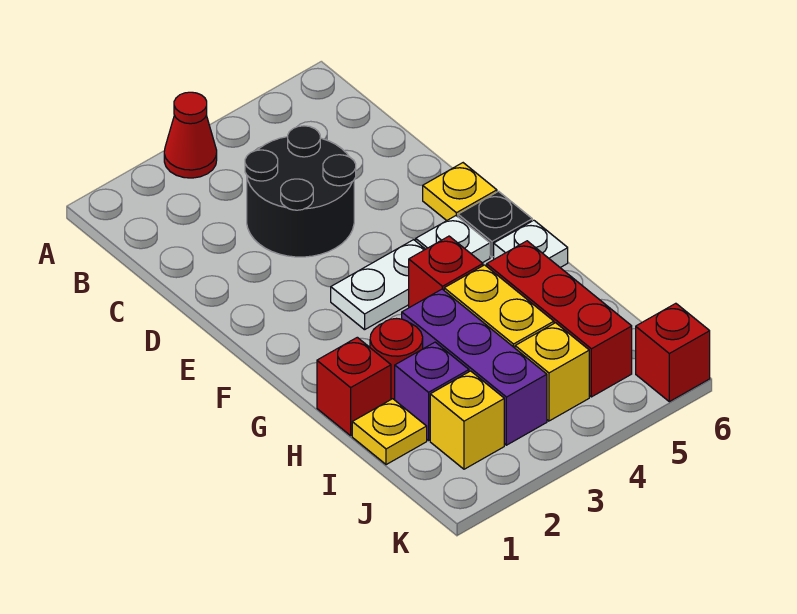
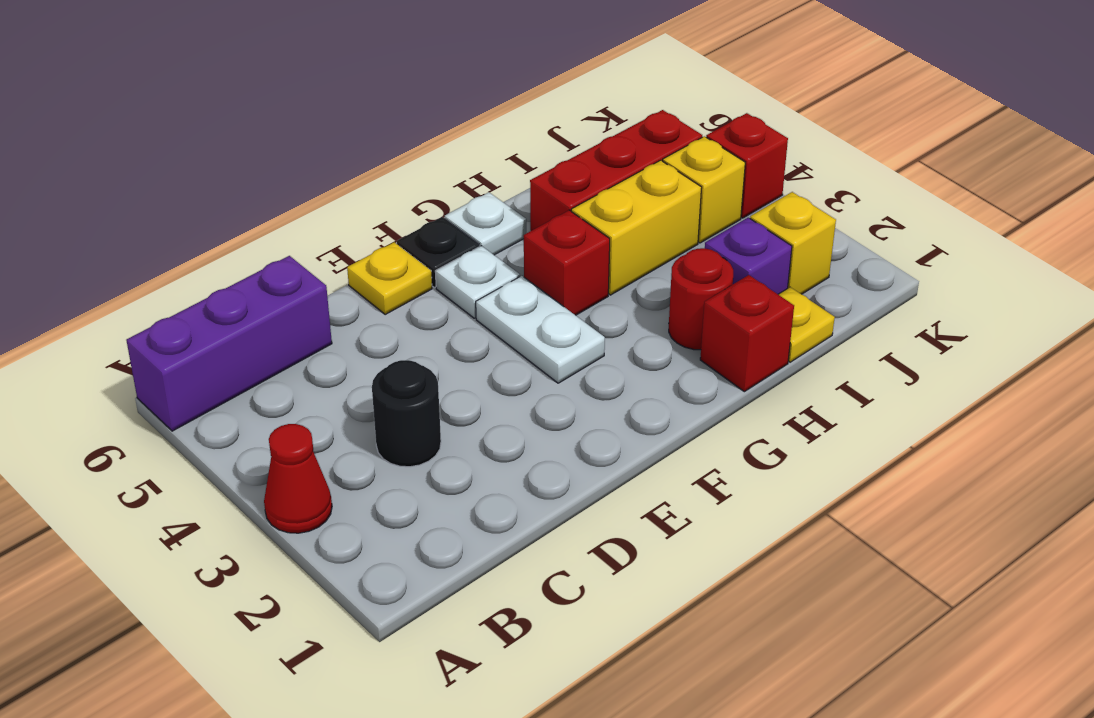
black 2x2 round brick [245,126,356,257] -> black 1x1 round brick [372,360,441,467]
purple 1x3 brick [402,289,547,445] -> purple 1x3 brick moved to [126,256,332,431]
red 1x1 brick [636,303,710,402] -> red 1x1 brick moved to [706,113,788,218]

